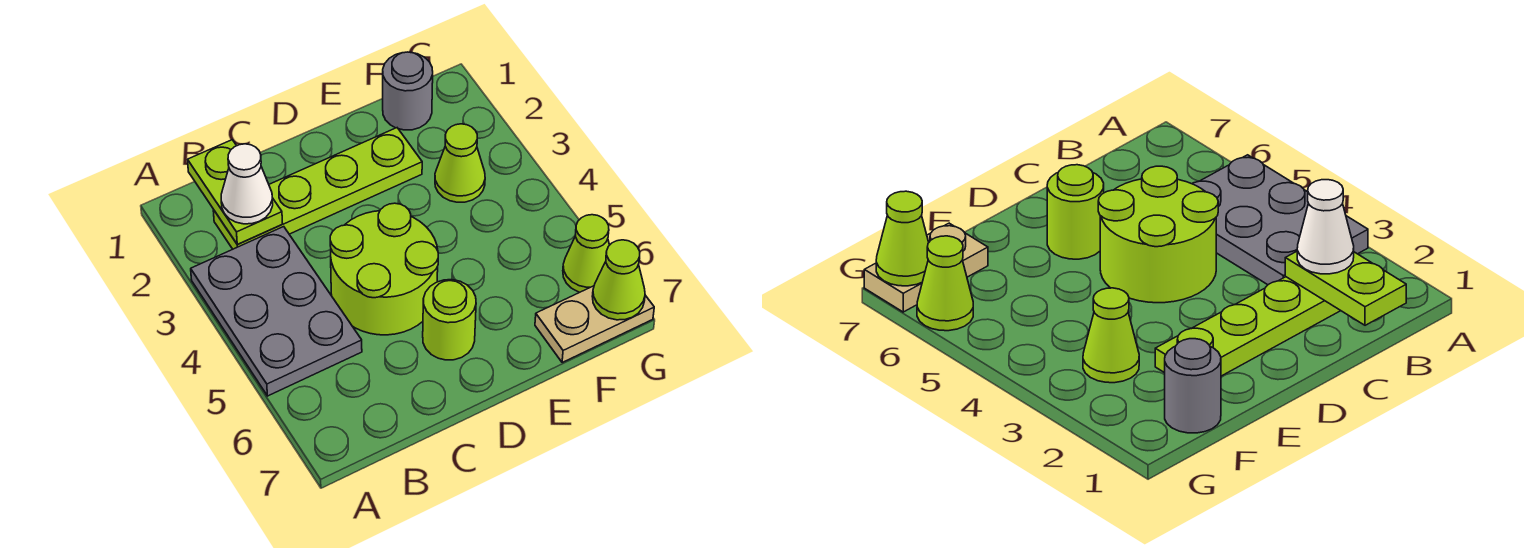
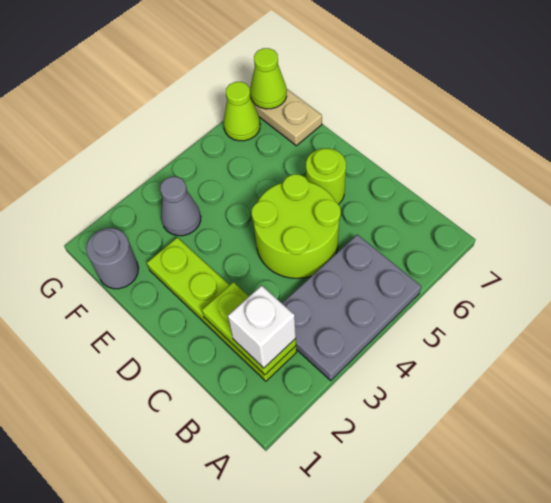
lime 1x2 plate [188,140,283,244] -> lime 1x2 plate turned to [202,282,296,375]
white 1x1 cone [221,144,273,224] -> white 1x1 brick [228,286,296,368]
lime 1x1 cone [435,124,485,202] -> grey 1x1 cone [160,177,201,236]

